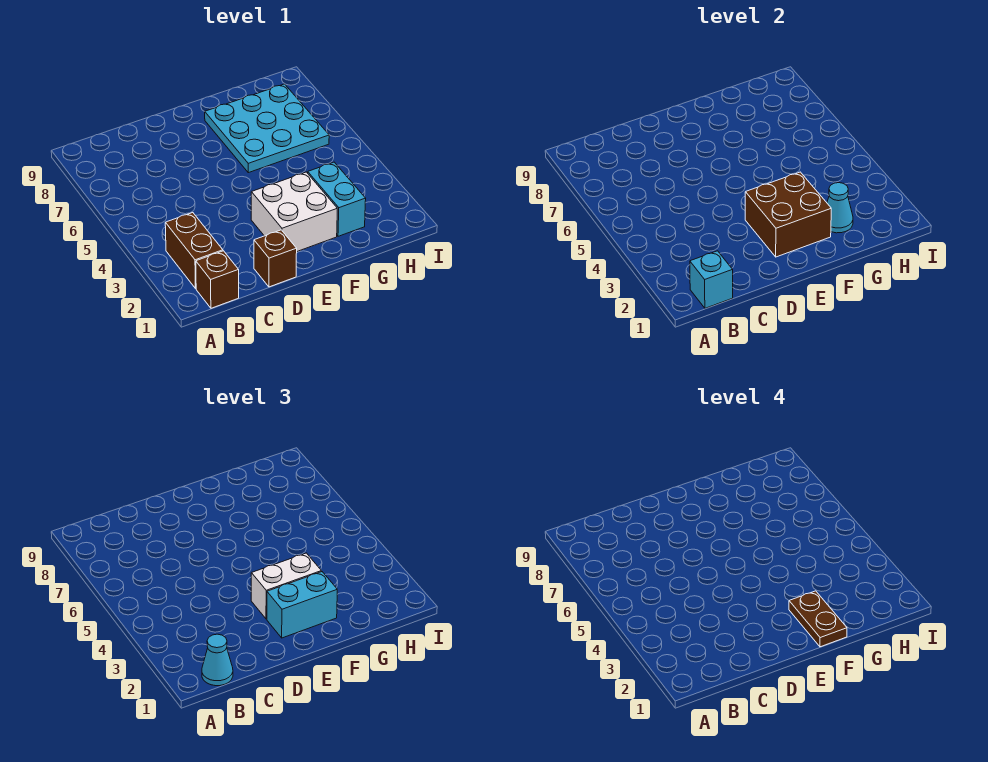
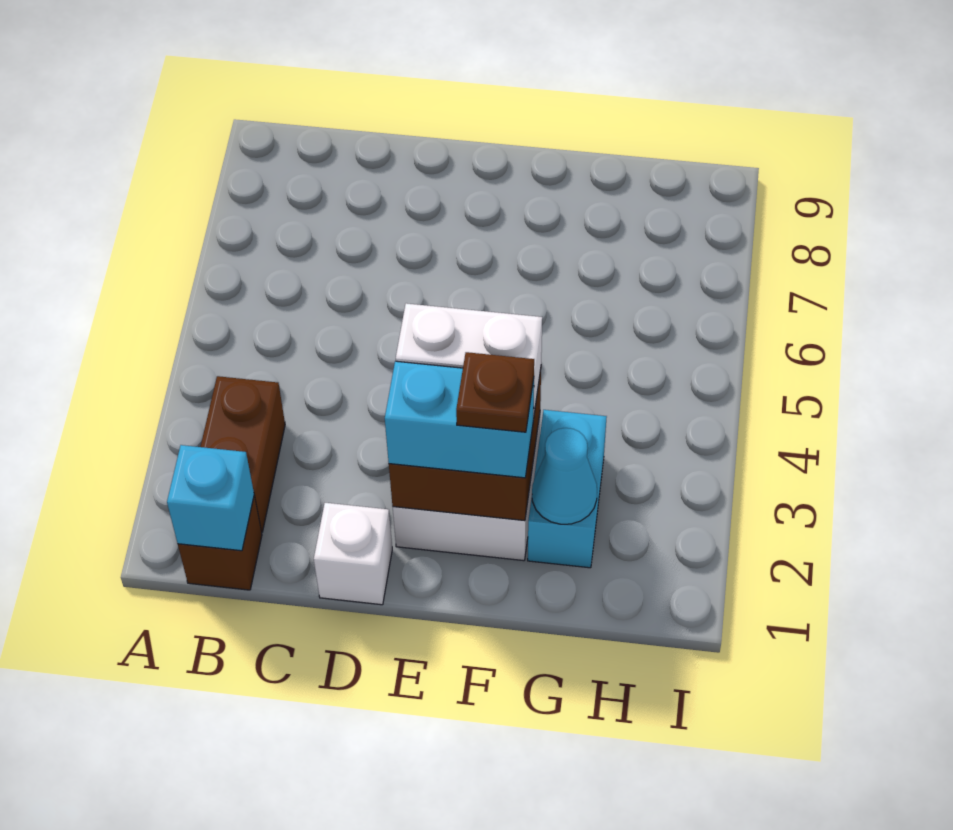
cyan 1x1 cone [202,634,233,686] -> none
brown 1x1 brick [254,230,297,287] -> white 1x1 brick [314,503,392,605]
brown 1x2 plate [789,591,847,647] -> brown 1x1 plate [456,352,534,432]
cyan 3x3 plate [205,84,329,173] -> none

